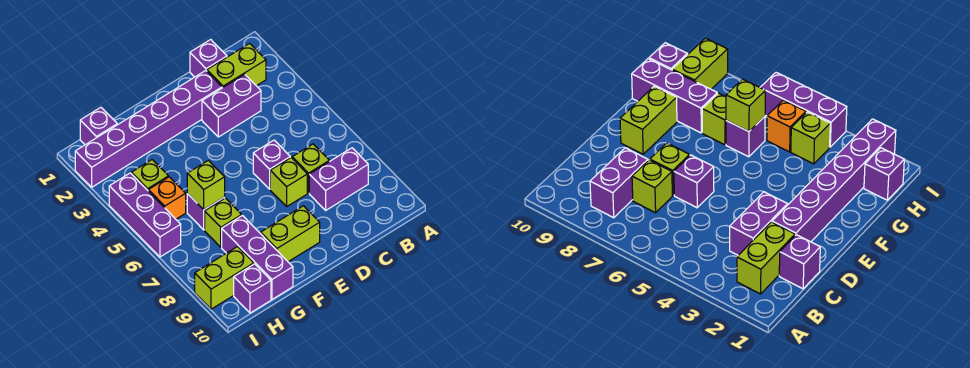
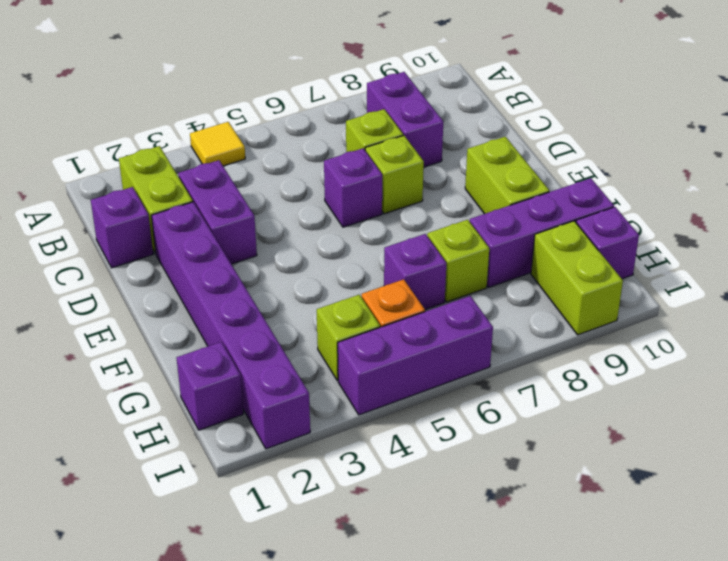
none -> yellow 1x1 tile [190,122,245,166]
lime 1x1 brick [187,160,225,210] -> none

